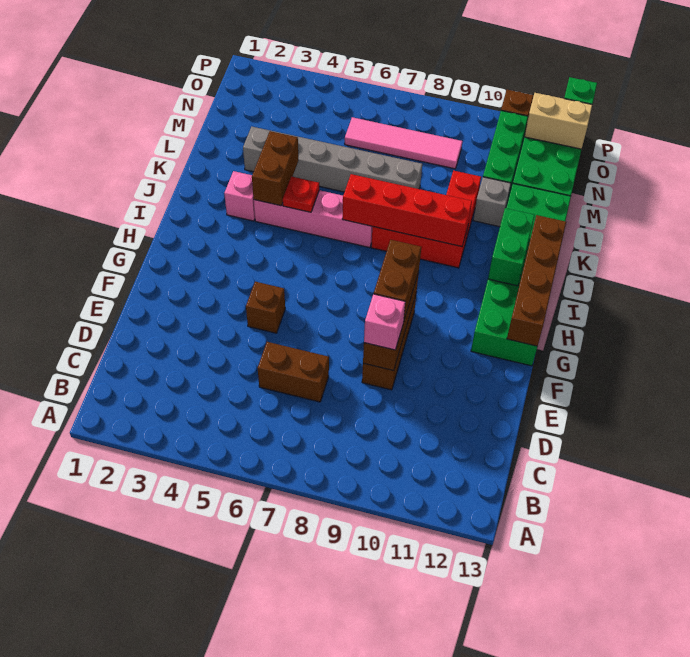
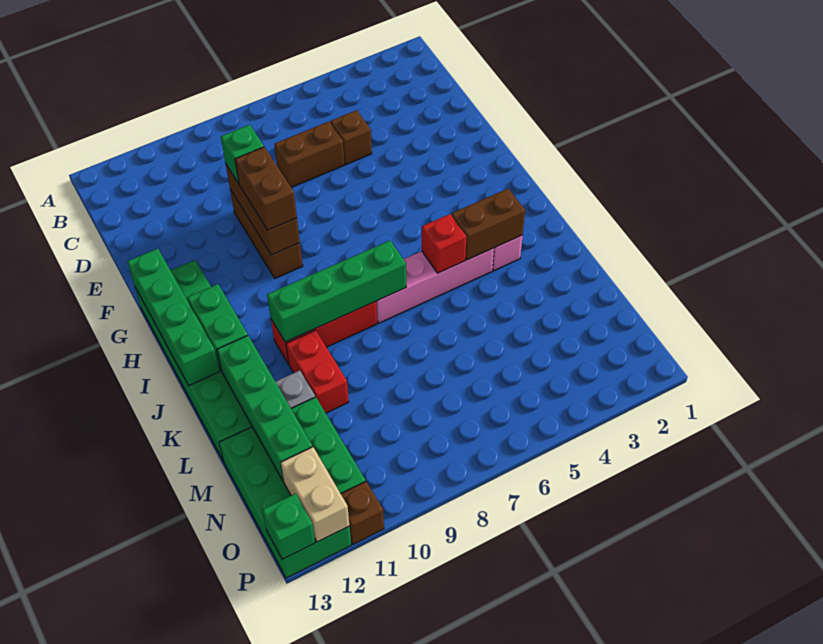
pink 1x1 brick [364,294,405,350] -> green 1x1 brick [221,125,264,184]
brown 1x1 brick [246,282,285,333] -> brown 1x1 brick moved to [331,110,372,165]
brown 1x4 brick [507,215,566,346] -> green 1x4 brick [127,249,220,385]
brown 1x2 brick [252,131,298,206] -> brown 1x2 brick turned to [452,188,525,260]
red 1x1 plate [283,176,319,212] -> red 1x1 brick [422,214,466,273]
red 1x4 brick [342,174,472,247] -> green 1x4 brick [267,241,406,342]
none -> green 1x4 brick [217,336,313,482]
grey 1x6 brick [243,127,422,192] -> none
pink 1x4 tile [345,117,462,169] -> none
tan 1x2 brick [524,93,592,149] -> tan 1x2 brick turned to [280,447,349,542]

